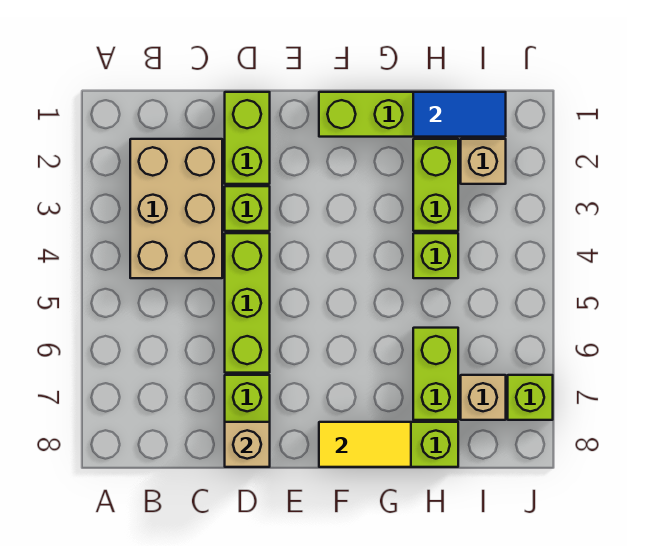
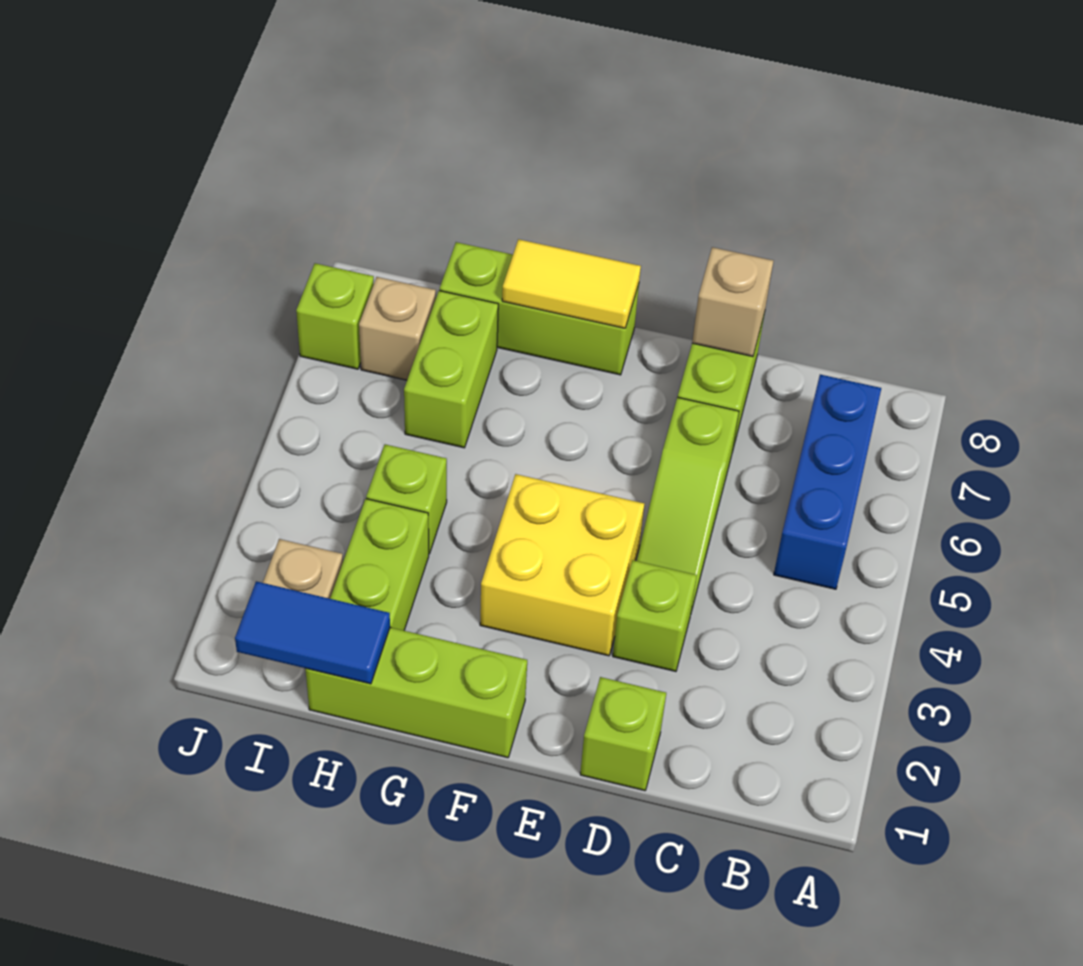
tan 2x3 brick [130,139,222,278] -> none
none -> blue 1x3 brick [774,375,881,589]
lime 1x2 brick [225,92,270,184] -> lime 1x1 brick [580,677,666,791]
lime 1x3 brick [225,233,270,373] -> lime 1x3 slope [637,397,739,612]
none -> yellow 2x2 brick [480,474,644,656]

